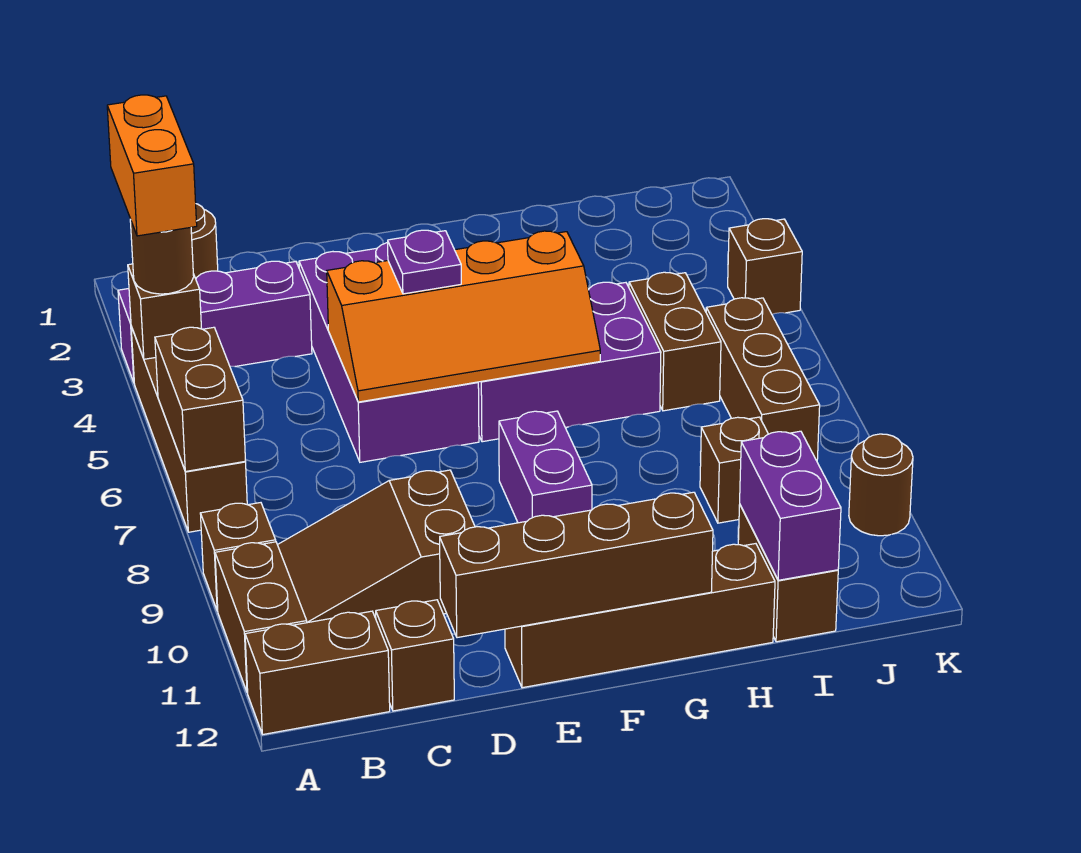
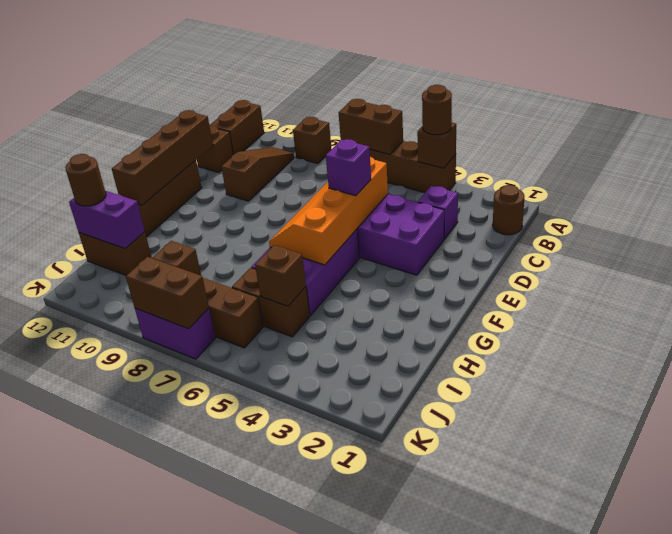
purple 1x3 brick [118,261,312,382] -> purple 1x1 brick [418,186,458,239]
orange 1x2 brick [107,95,197,236] -> none
brown 1x2 brick [215,542,307,693] -> brown 1x2 brick moved to [126,257,209,329]
brown 2x3 slope [278,470,475,623] -> brown 1x3 slope [221,147,294,201]
purple 1x1 plate [388,230,461,294] -> purple 1x1 brick [326,139,371,196]
purple 1x2 brick [499,411,592,523] -> purple 1x2 brick moved to [135,308,215,359]
brown 1x1 brick [728,219,802,314] -> brown 1x1 brick moved to [255,245,306,306]
brown 1x1 round brick [849,434,913,536] -> brown 1x1 round brick moved to [65,154,106,206]

